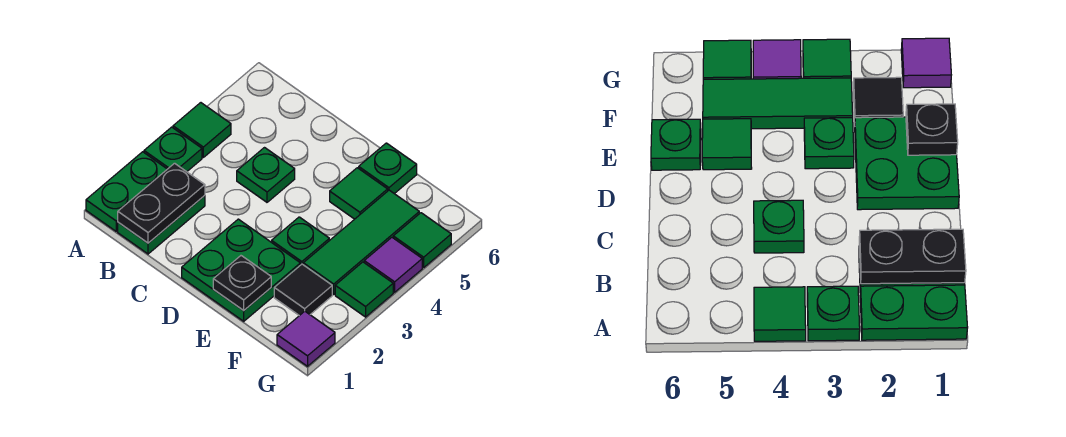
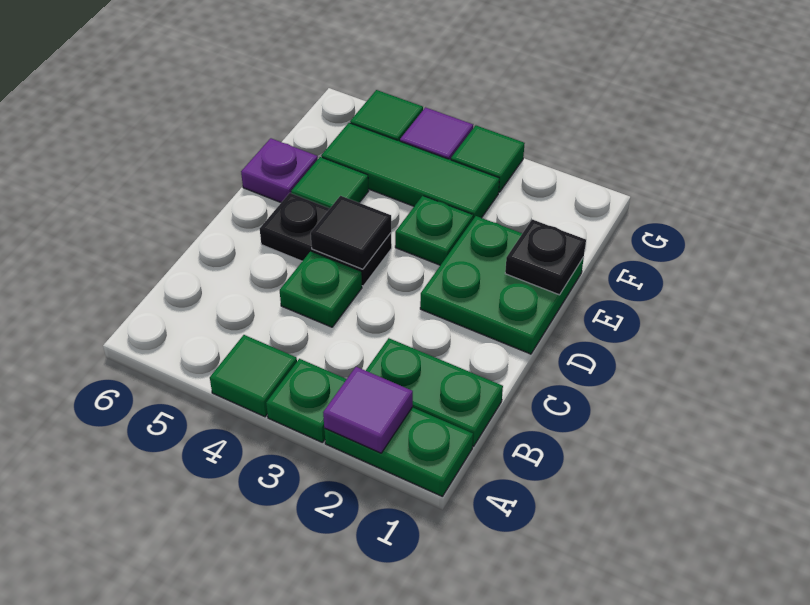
black 1x2 plate [118,163,205,243] -> black 1x2 plate moved to [260,193,392,286]
green 1x1 plate [359,143,417,194] -> purple 1x1 plate [241,138,318,202]
black 1x1 tile [274,264,332,316] -> black 1x1 tile moved to [311,196,391,269]
purple 1x1 tile [277,311,335,366] -> purple 1x1 tile moved to [323,367,413,453]

